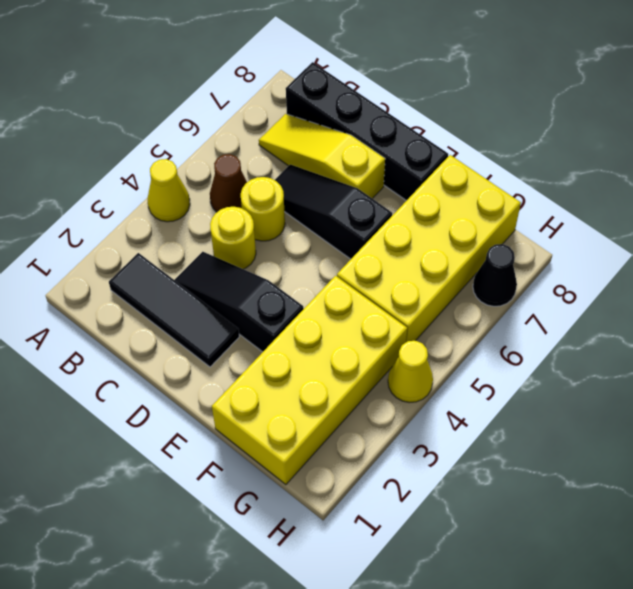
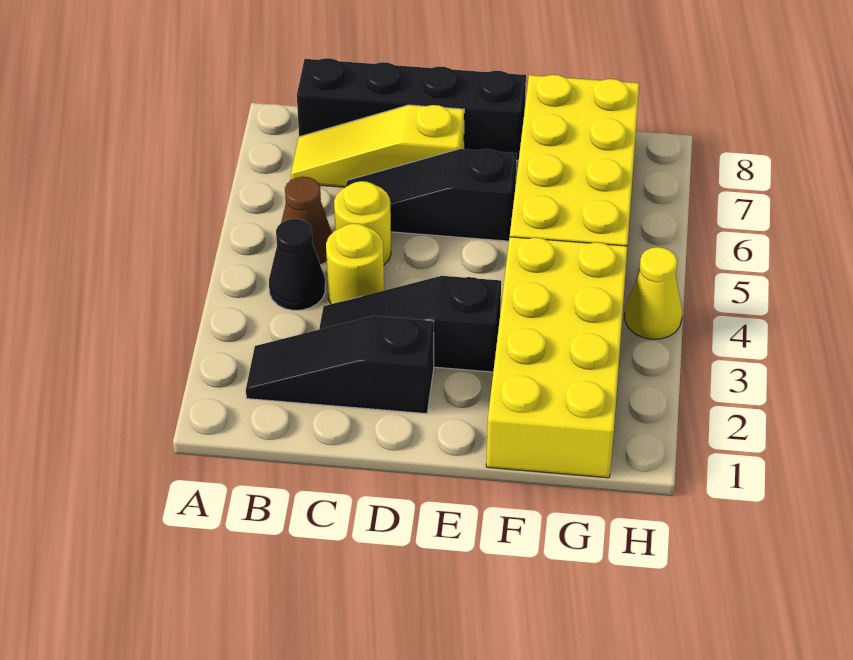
yellow 1x1 cone [148,159,190,222] -> none
black 1x3 tile [109,253,239,367] -> black 1x3 slope [246,316,434,414]
black 1x1 cone [473,244,517,306] -> black 1x1 cone moved to [269,219,325,310]

